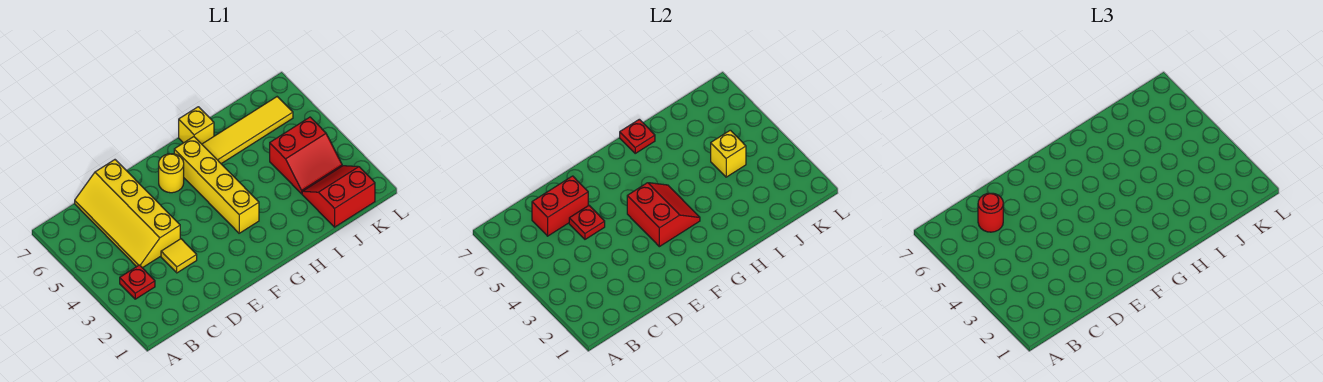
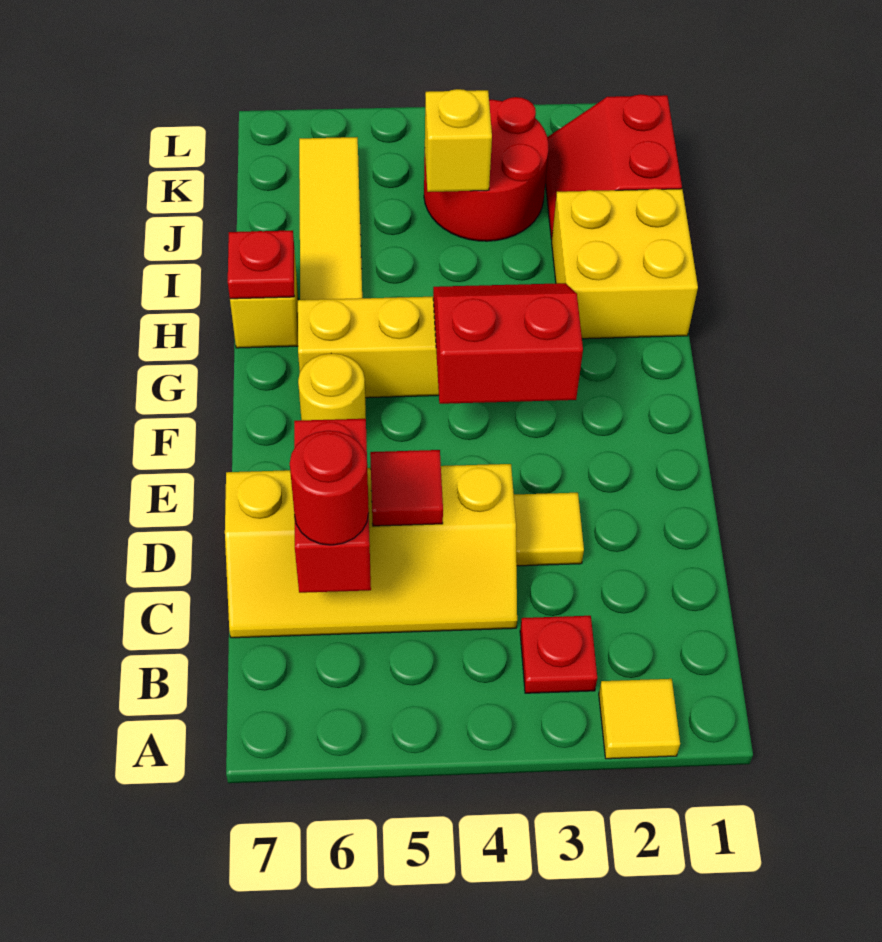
none -> yellow 1x1 tile [599,679,680,759]
red 1x1 plate [569,205,605,239] -> red 1x1 tile [370,450,443,526]
none -> yellow 2x2 brick [552,189,698,339]
red 2x2 slope [270,117,342,194] -> red 2x2 round brick [424,97,548,241]

